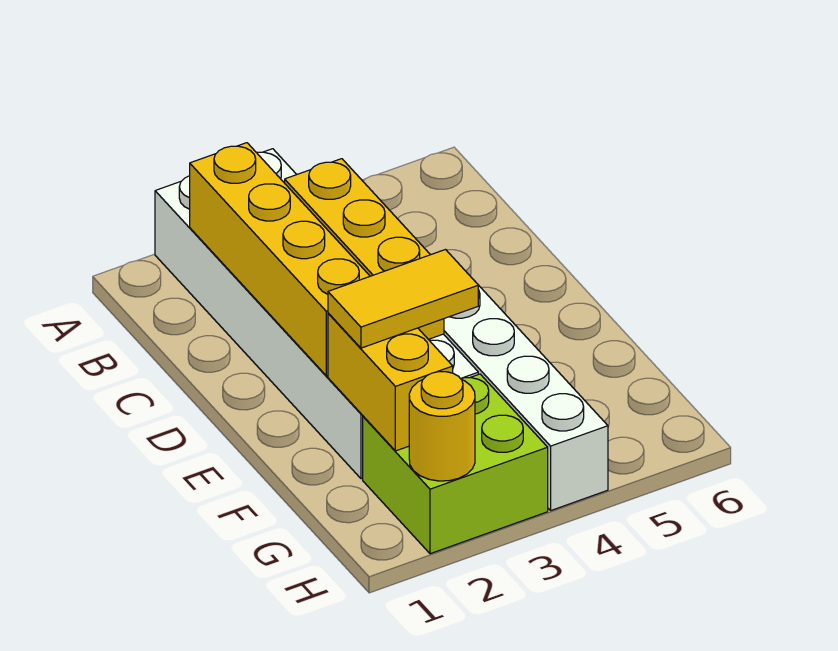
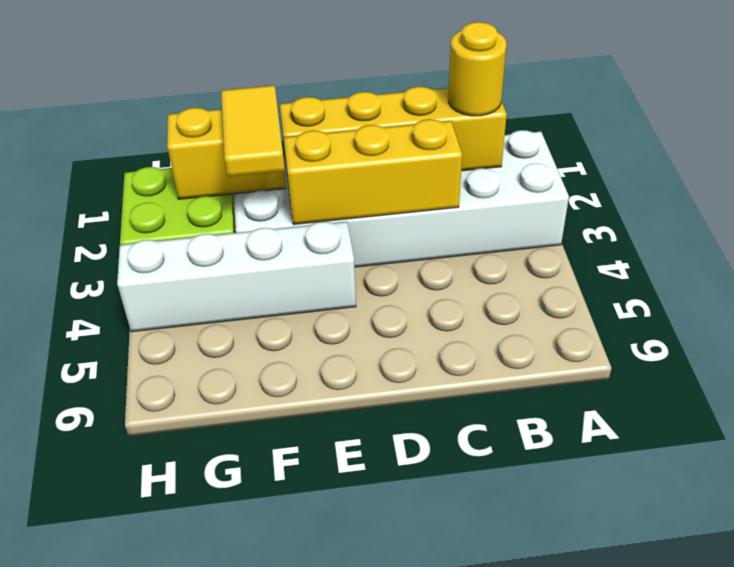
yellow 1x1 round brick [409,372,475,481] -> yellow 1x1 round brick moved to [448,22,506,116]

